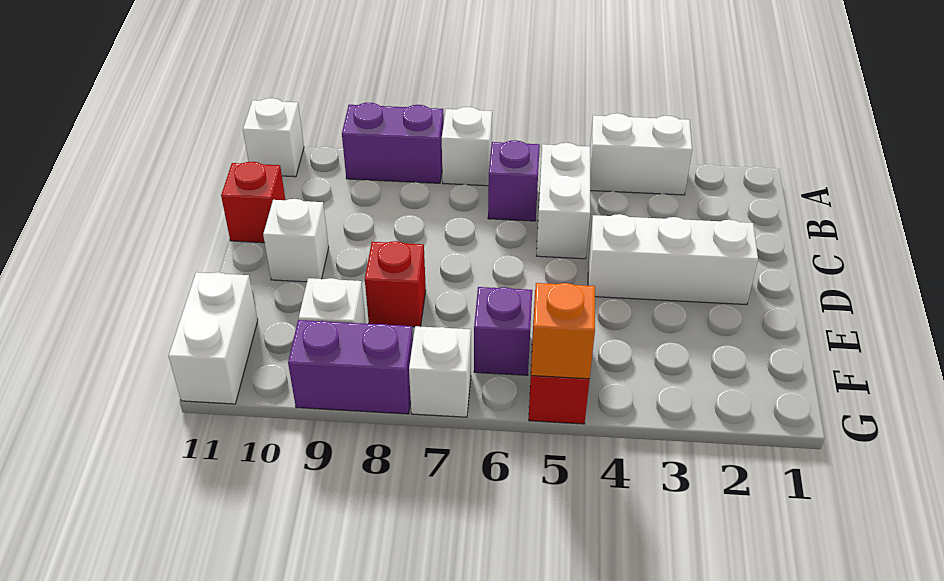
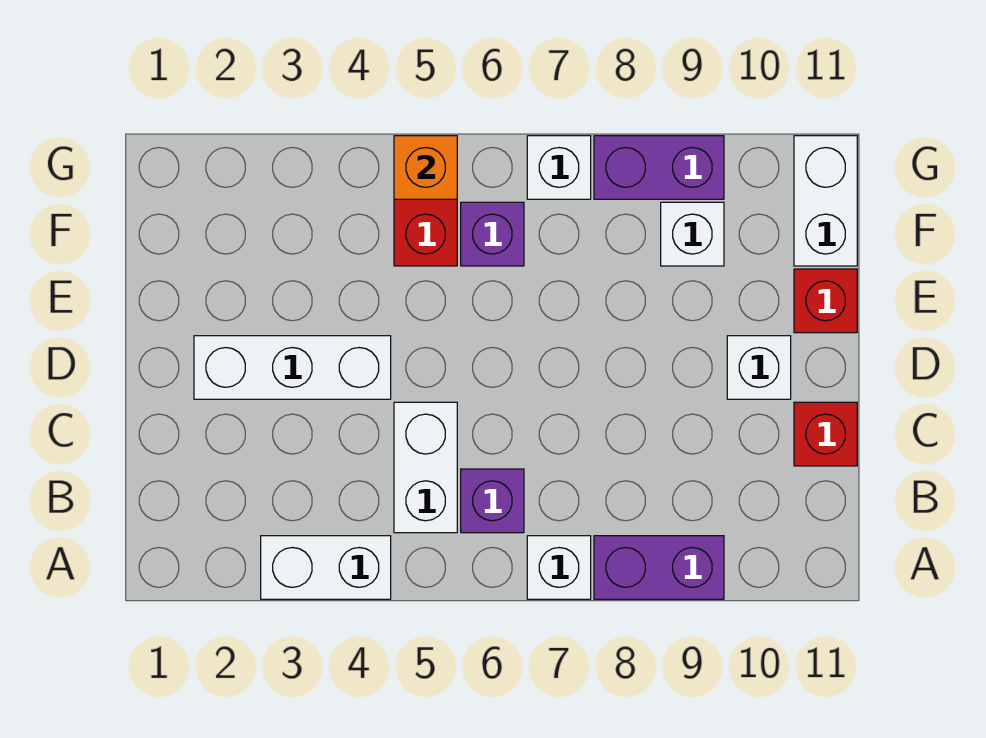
white 1x1 brick [243,98,304,177] -> none
red 1x1 brick [365,241,426,327] -> red 1x1 brick moved to [794,269,857,333]

